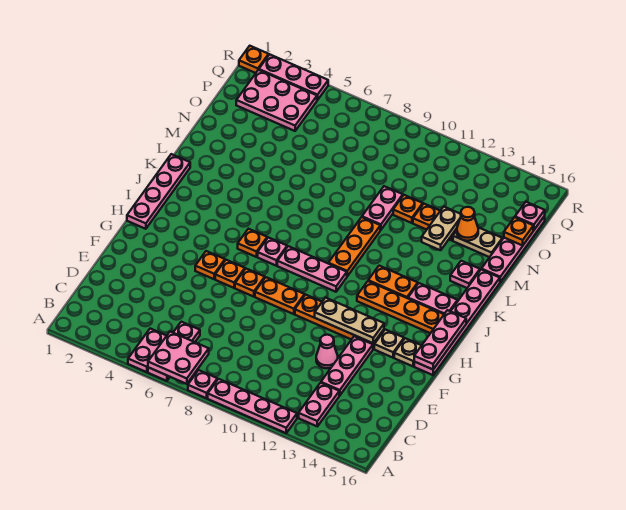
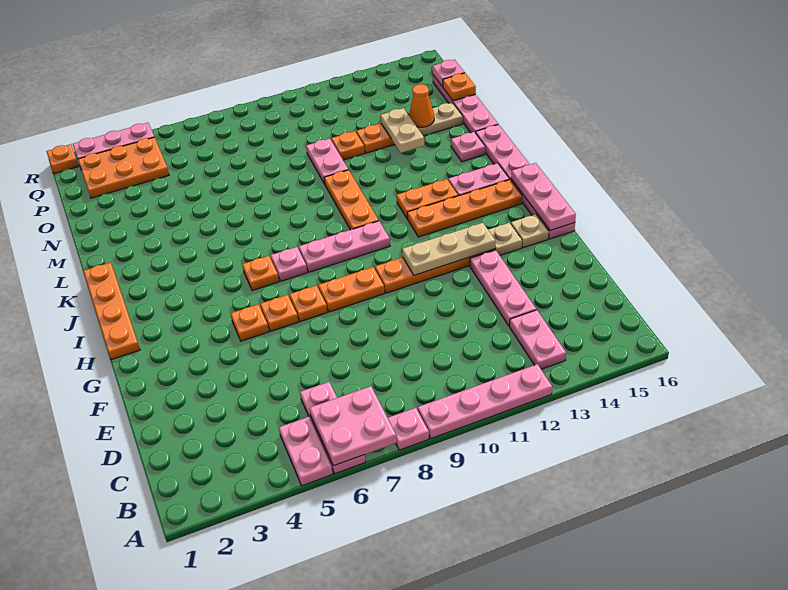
pink 1x1 cone [316,335,338,368] -> none
pink 1x4 plate [127,154,190,229] -> orange 1x4 plate [83,262,140,360]
pink 2x3 plate [236,70,317,131] -> orange 2x3 plate [78,137,169,198]

